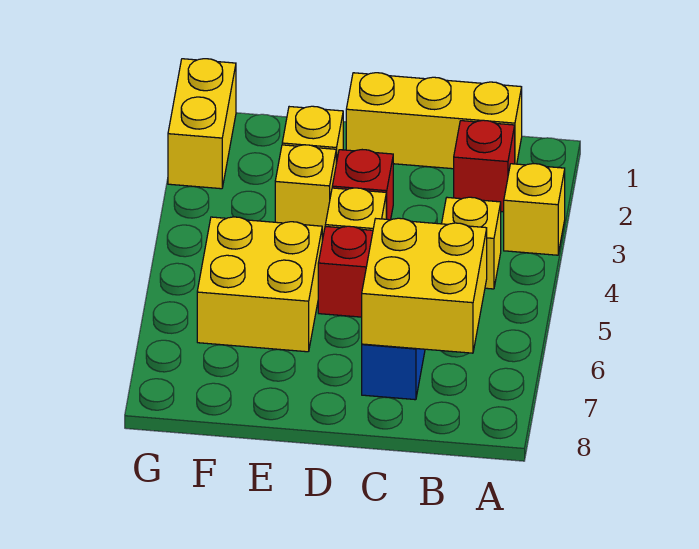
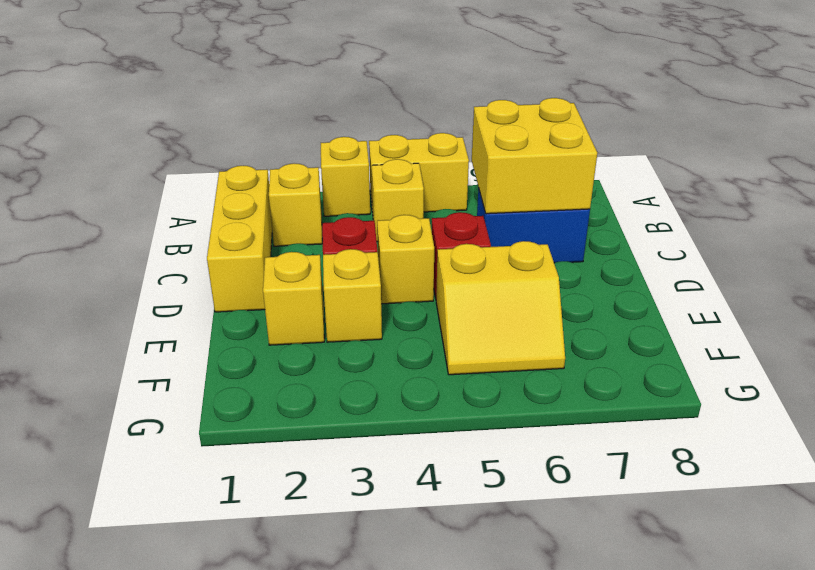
red 1x1 brick [454,120,515,212] -> yellow 1x1 brick [269,163,322,246]
yellow 2x2 brick [197,217,322,352] -> yellow 2x2 slope [436,241,565,375]
yellow 1x2 brick [168,59,236,189] -> yellow 1x2 brick moved to [369,133,469,212]

